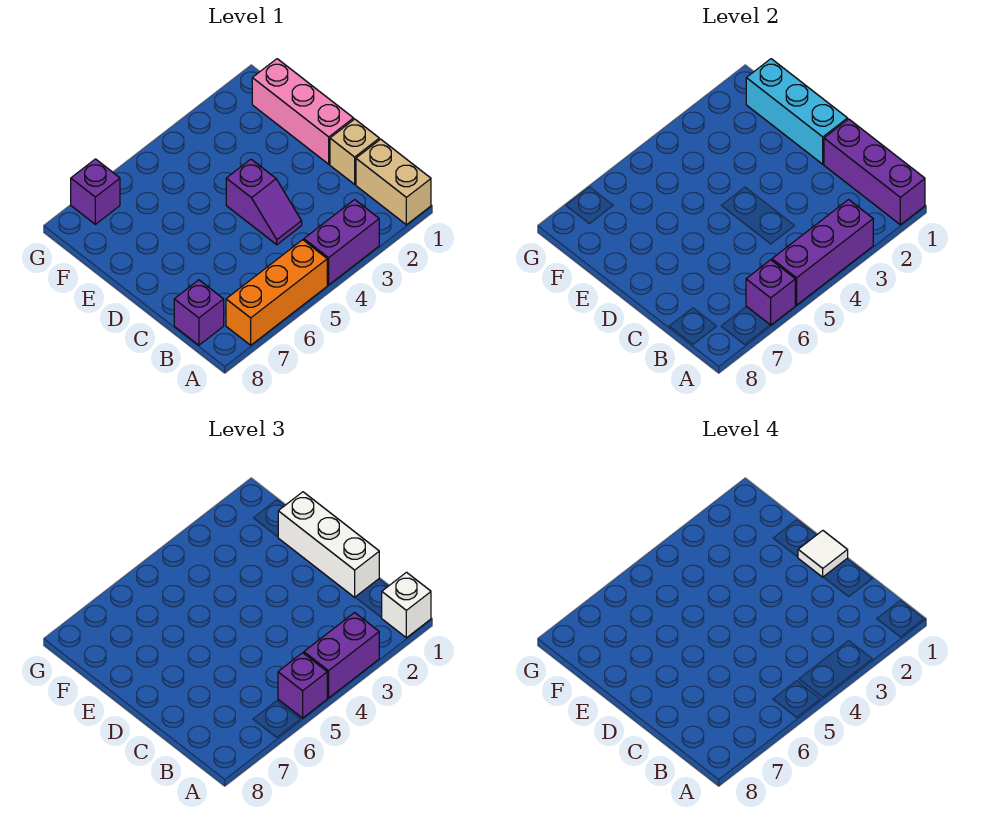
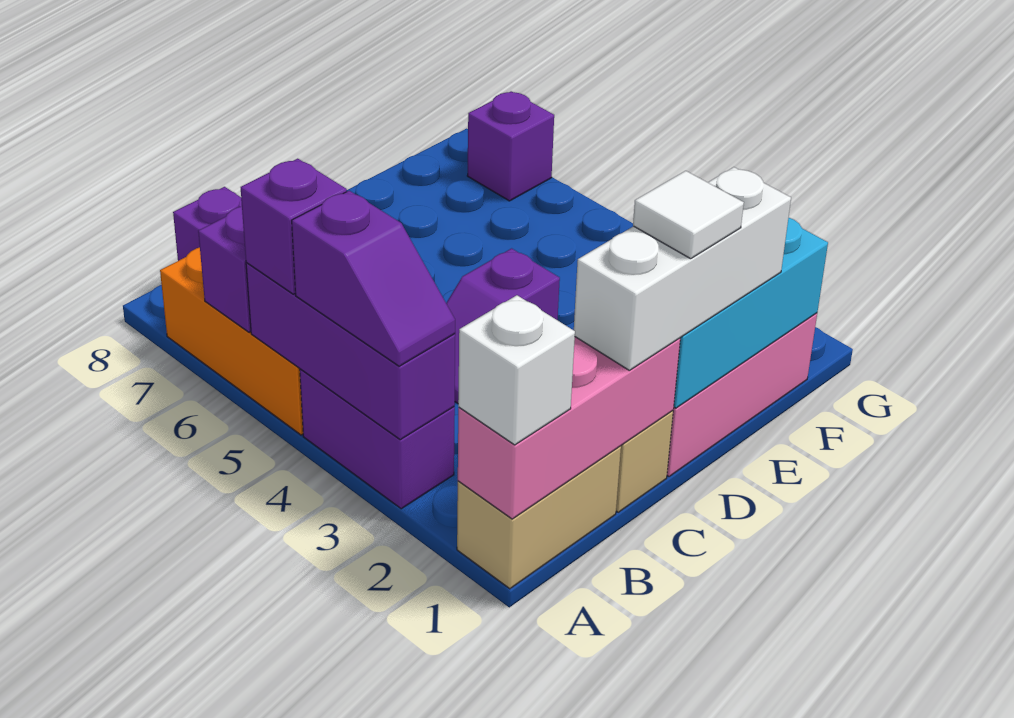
purple 1x3 brick [824,119,925,225] -> pink 1x3 brick [458,337,680,519]
purple 1x2 brick [304,613,379,698] -> purple 1x2 slope [292,191,455,366]

